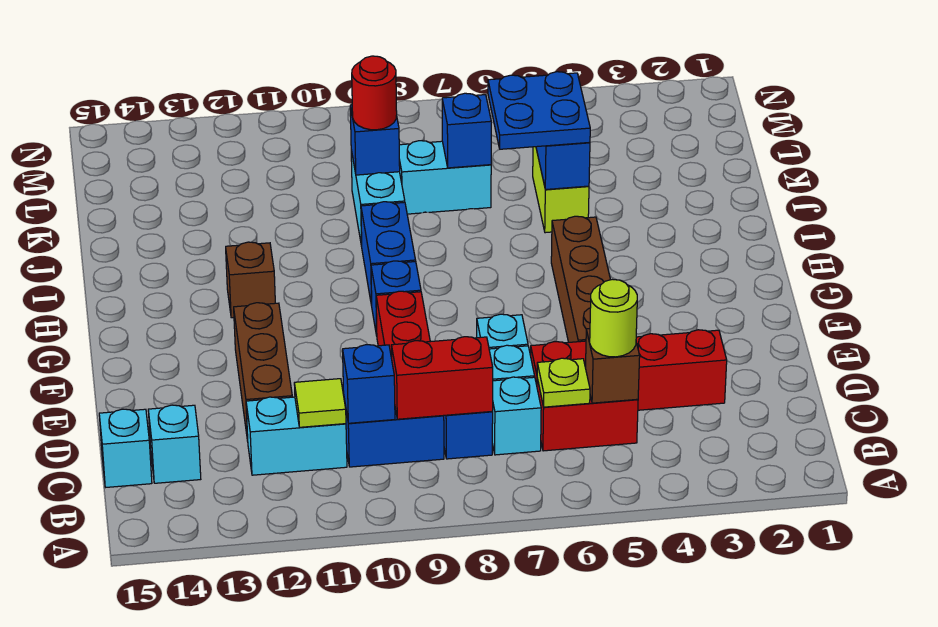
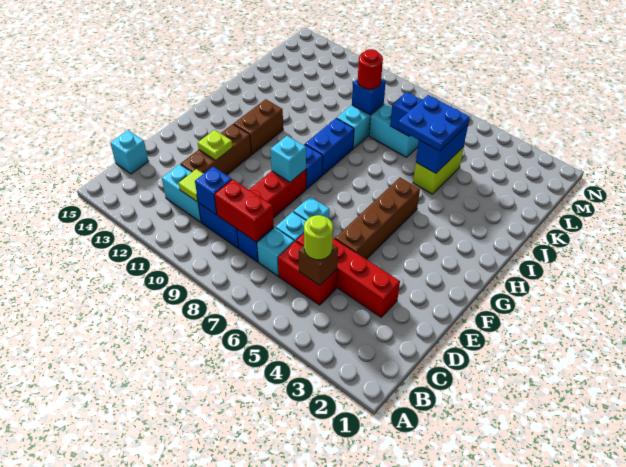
lime 1x1 plate [537,358,590,407] -> lime 1x1 plate moved to [198,130,233,160]
cyan 1x1 brick [148,405,201,483] -> cyan 1x1 brick moved to [270,136,306,182]
brown 1x1 brick [226,242,275,318] -> brown 1x2 brick [234,99,283,154]

